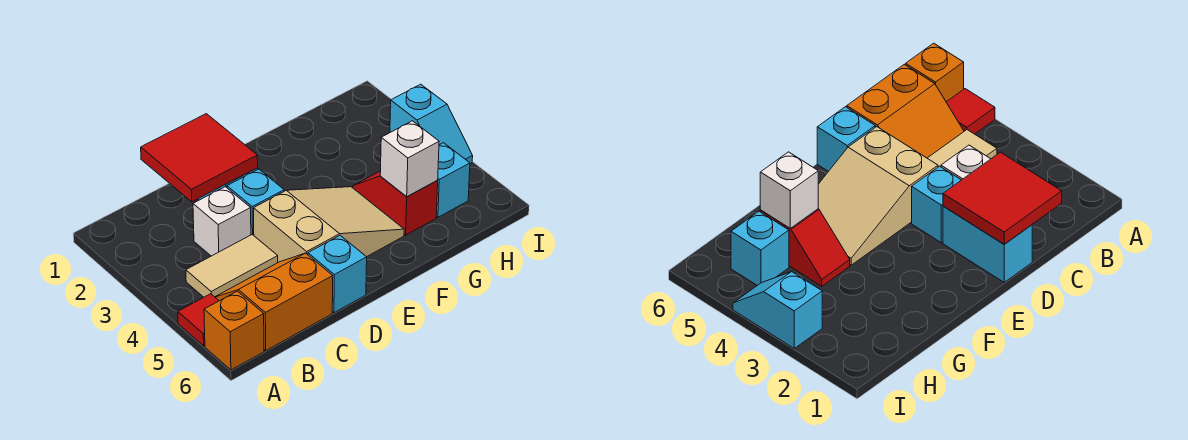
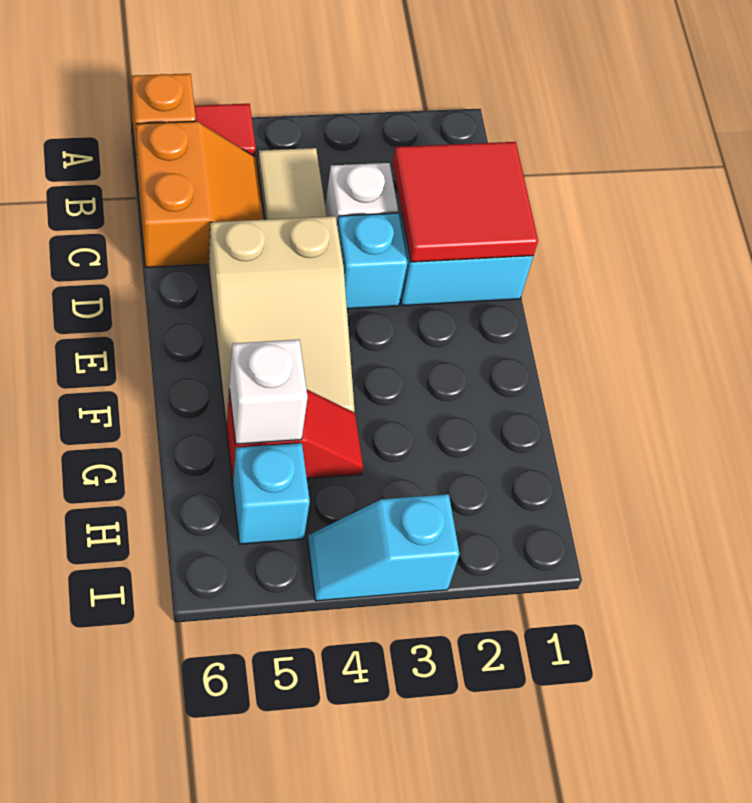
cyan 1x1 brick [308,236,367,313] -> none

